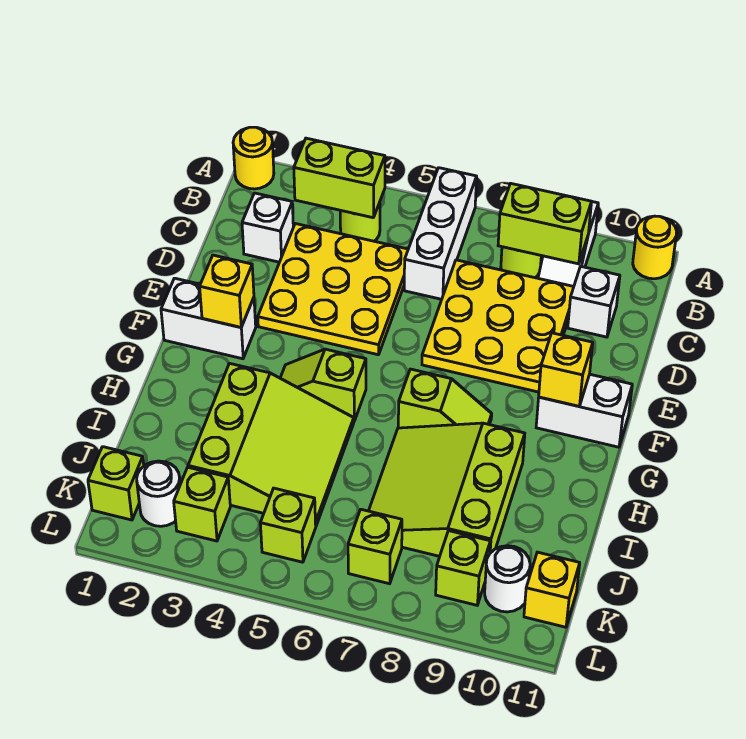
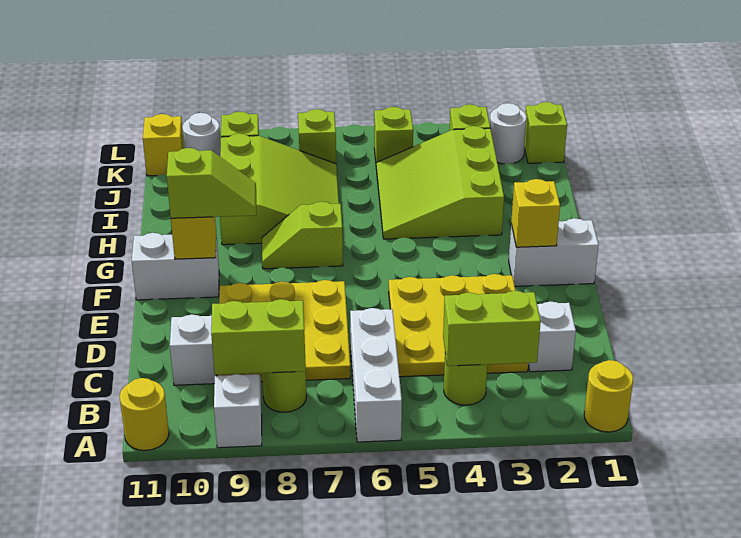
lime 1x2 slope [280,349,366,421] -> lime 1x2 slope moved to [167,148,256,218]

